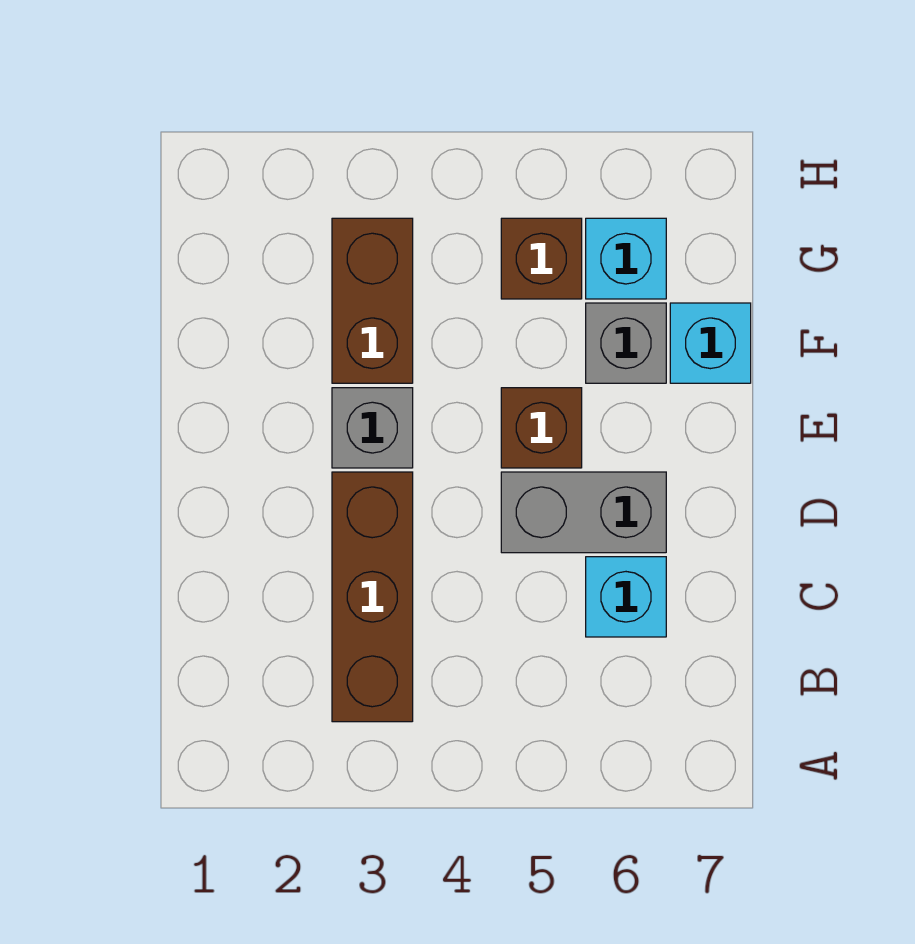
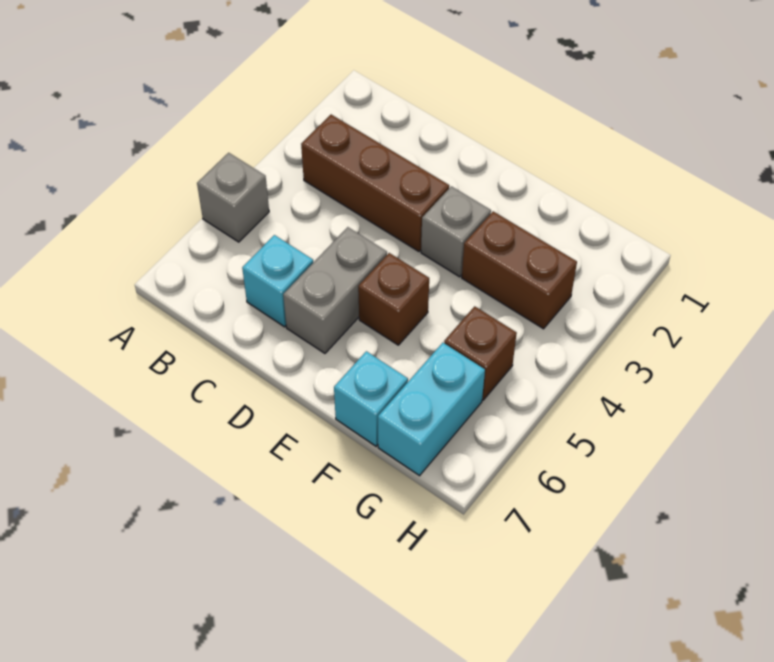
grey 1x1 brick [586,303,666,383] -> grey 1x1 brick moved to [197,153,269,242]
cyan 1x1 brick [586,218,666,299] -> cyan 1x2 brick [378,343,485,476]

